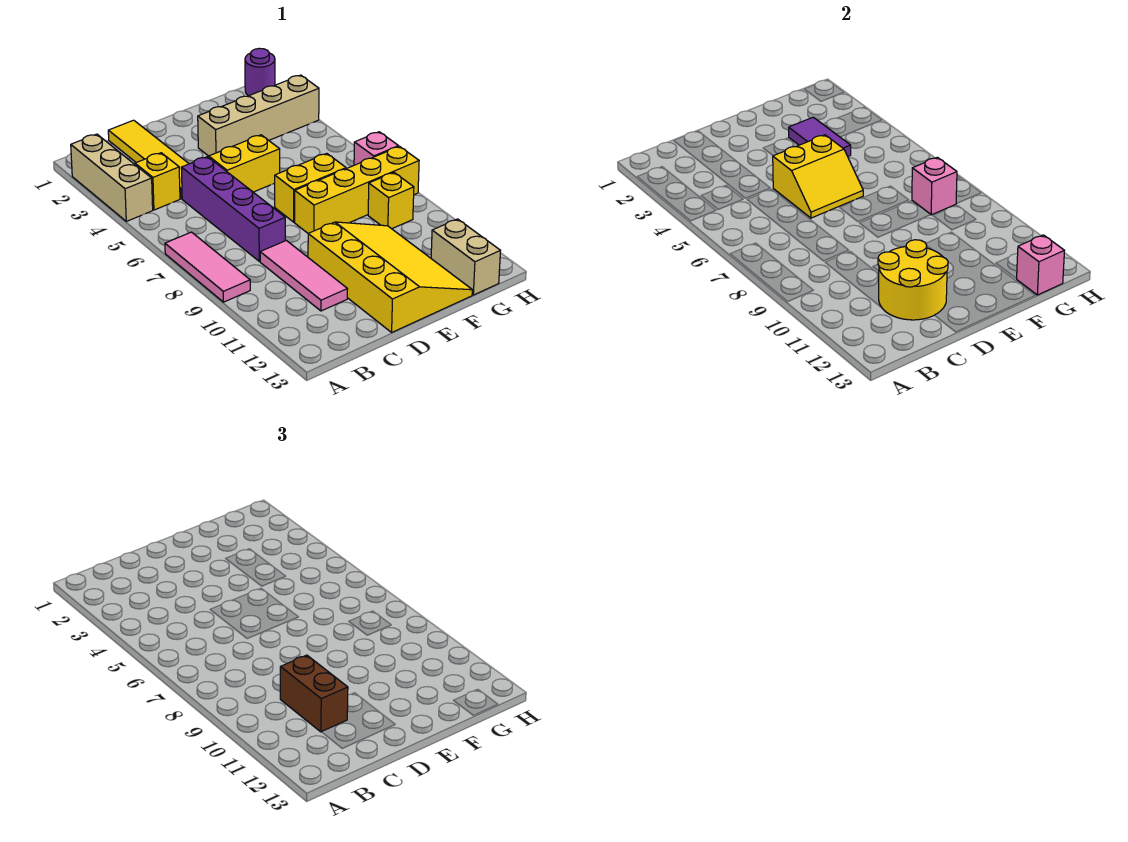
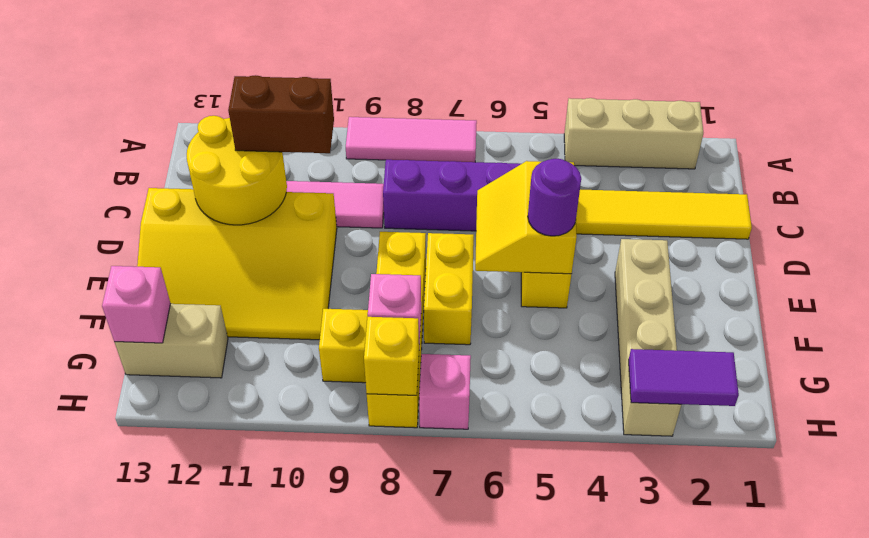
yellow 1x1 brick [135,153,180,210] -> yellow 1x1 brick moved to [364,317,419,395]
purple 1x2 tile [789,117,851,156] -> purple 1x2 tile moved to [629,349,739,406]
purple 1x1 round brick [245,48,275,96] -> purple 1x1 round brick moved to [528,159,581,236]

